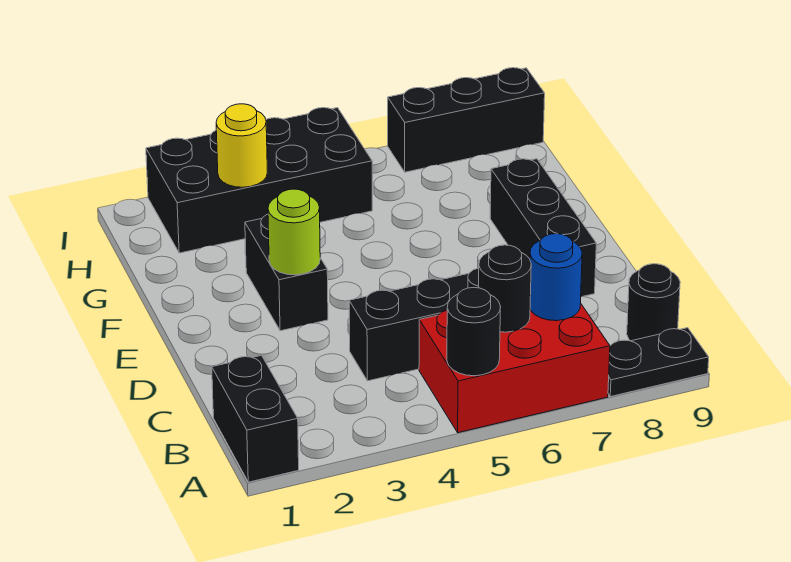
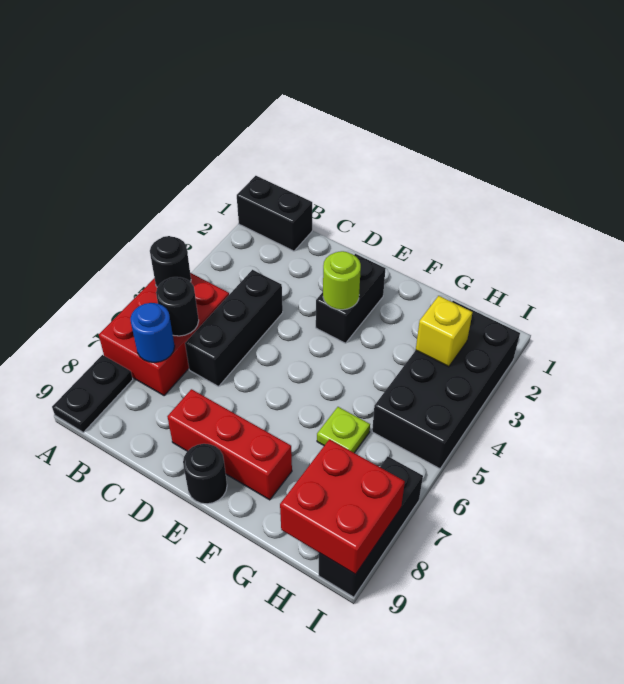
black 1x1 round brick [627,264,680,341] -> black 1x1 round brick moved to [183,444,227,504]
black 1x3 brick [490,159,596,297] -> red 1x3 brick [167,389,292,500]
black 1x2 brick [245,214,328,331] -> black 1x2 brick turned to [316,254,386,343]
none -> lime 1x1 plate [317,407,370,453]
yellow 1x1 round brick [216,104,267,187] -> yellow 1x1 brick [416,296,473,367]
none -> red 2x2 brick [280,439,405,574]

